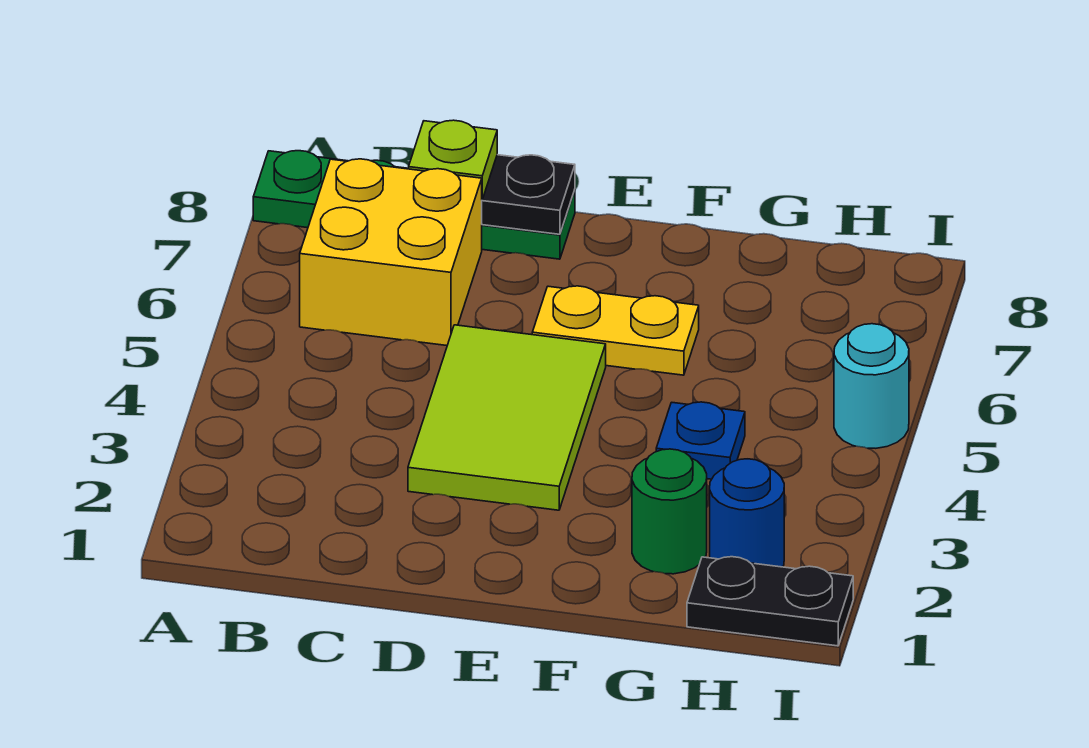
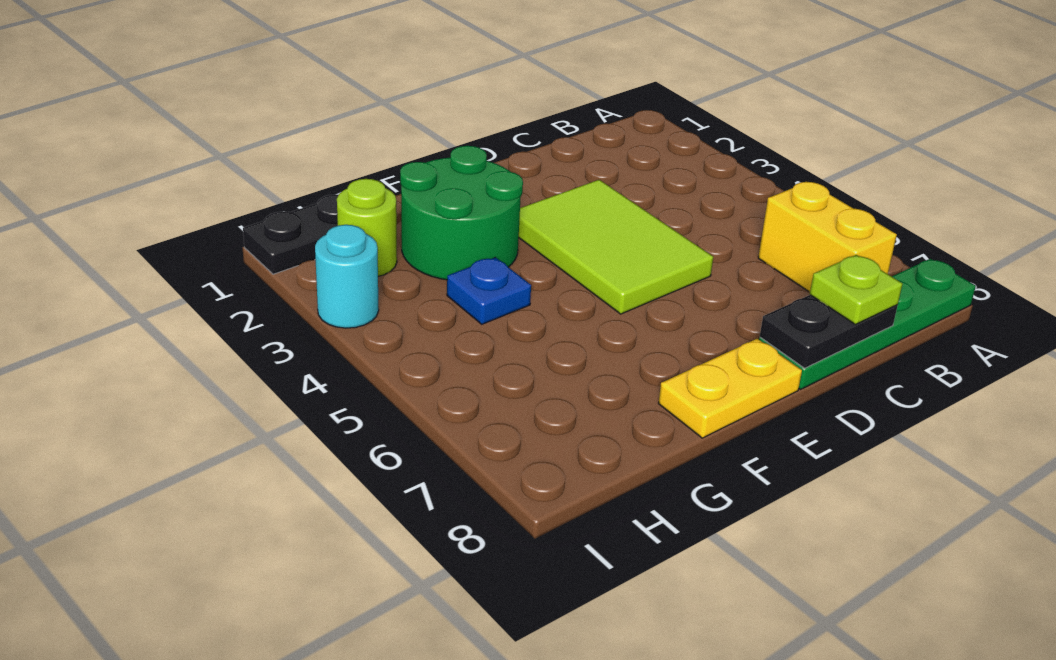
yellow 2x2 brick [300,159,482,346] -> yellow 1x2 brick [758,182,897,292]
yellow 1x2 plate [532,286,699,375] -> yellow 1x2 plate moved to [658,339,802,438]
green 1x1 round brick [632,449,707,574] -> green 2x2 round brick [400,146,523,280]
blue 1x1 round brick [710,459,784,567] -> lime 1x1 round brick [337,179,397,276]
cyan 1x1 round brick [834,324,909,448] -> cyan 1x1 round brick moved to [315,225,379,328]

